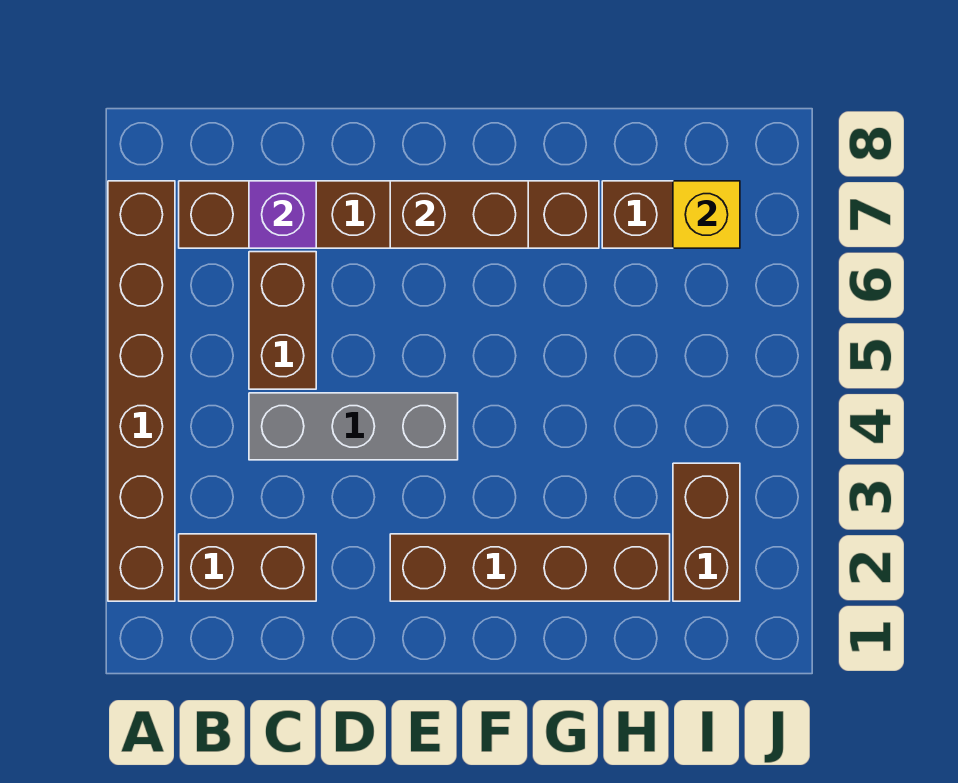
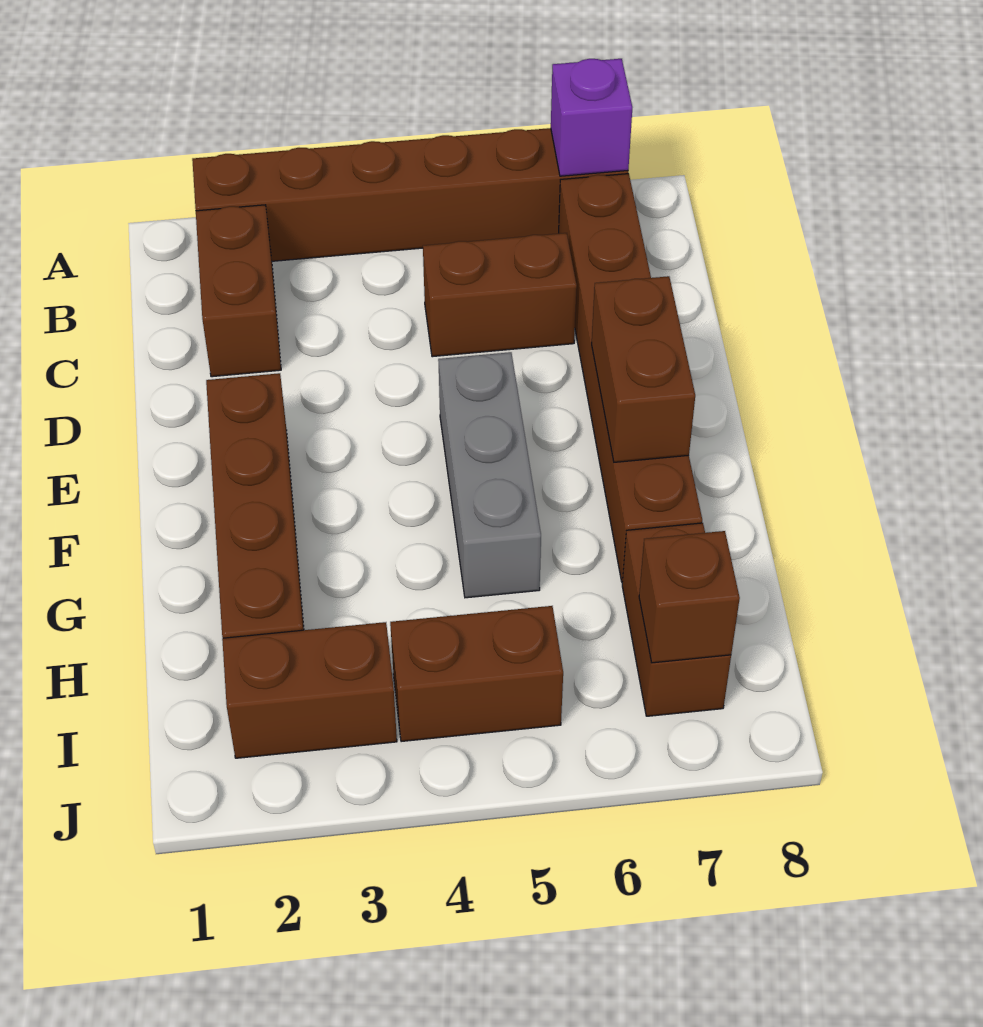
grey 1x3 brick [249,393,458,460] -> grey 1x3 brick moved to [438,352,541,598]
purple 1x1 brick [249,181,316,248] -> purple 1x1 brick moved to [551,59,632,176]
none -> brown 1x2 brick [390,606,563,742]
yellow 1x1 brick [673,181,740,248] -> brown 1x1 brick [639,531,740,663]

